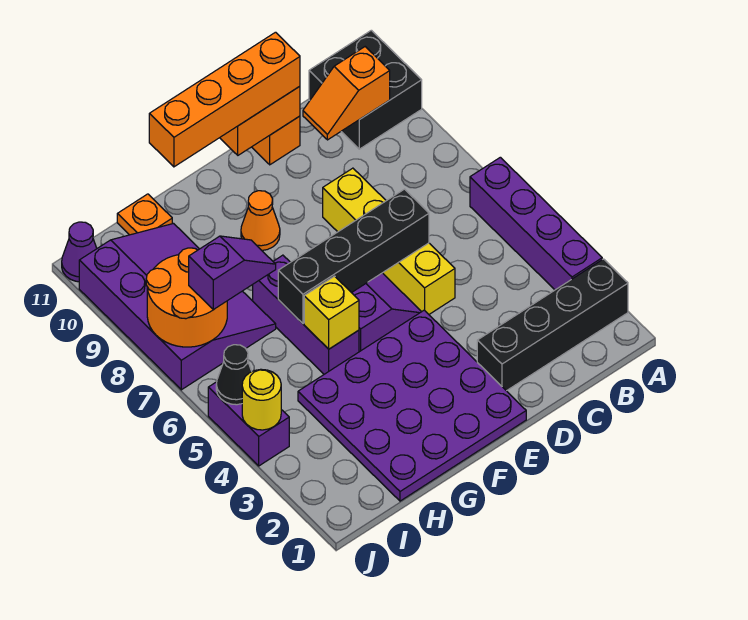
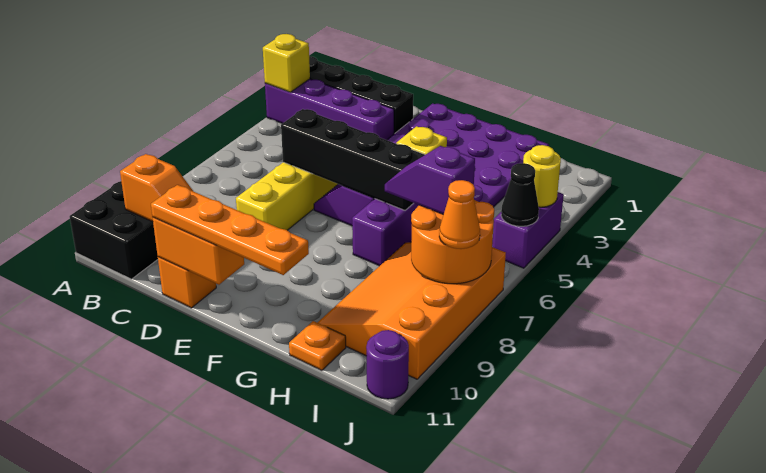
purple 1x4 brick [470,157,602,290] -> purple 1x4 brick turned to [265,79,394,140]
none -> yellow 1x1 brick [263,34,310,92]
orange 1x4 brick [149,32,300,167] -> orange 1x4 plate [151,185,309,275]
orange 1x1 cone [241,191,280,250] -> orange 1x1 cone moved to [439,180,480,249]
purple 3x4 slope [79,224,276,390] -> orange 3x4 slope [317,242,506,379]
purple 1x1 cone [62,222,97,282] -> purple 1x1 round brick [366,330,409,399]

